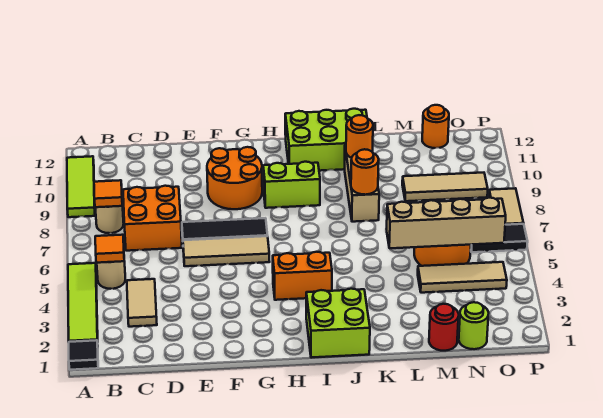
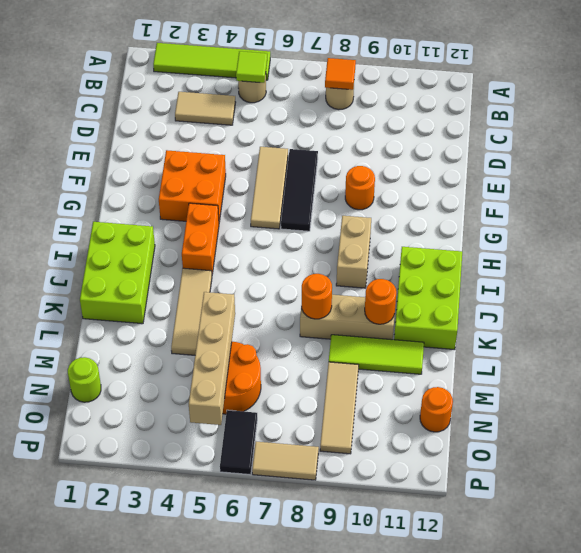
black 1x1 tile [69,340,98,370] -> none
lime 1x3 tile [67,156,95,217] -> lime 1x3 tile moved to [329,335,424,374]
orange 1x1 tile [95,235,124,263] -> lime 1x1 tile [236,51,267,83]
orange 2x2 brick [123,186,182,251] -> orange 2x2 brick moved to [159,150,226,222]
orange 2x2 round brick [207,147,262,209] -> orange 1x1 round brick [345,166,375,210]
lime 1x2 brick [263,162,320,208] -> tan 1x2 brick [336,216,371,288]
lime 2x2 brick [306,289,370,358] -> lime 2x3 brick [80,222,155,324]
red 1x1 round brick [429,304,459,351] -> none
tan 1x3 tile [418,262,507,293] -> tan 1x3 tile moved to [171,268,212,355]

